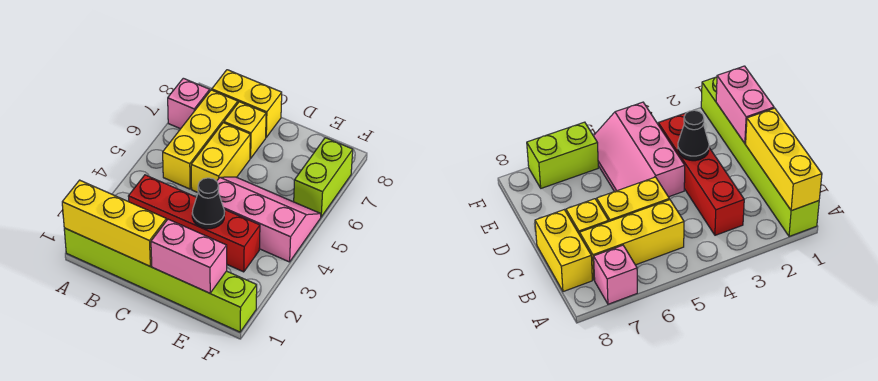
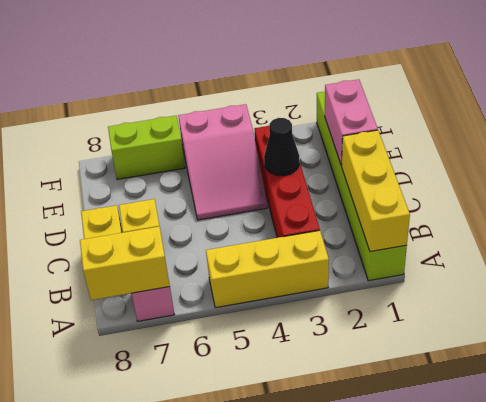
yellow 1x3 brick [163,90,238,189] -> yellow 1x3 brick moved to [206,230,329,308]
yellow 1x2 brick [191,123,250,192] -> yellow 1x2 brick moved to [80,226,170,300]
pink 2x3 slope [217,177,321,262] -> pink 2x3 slope turned to [178,104,268,220]

